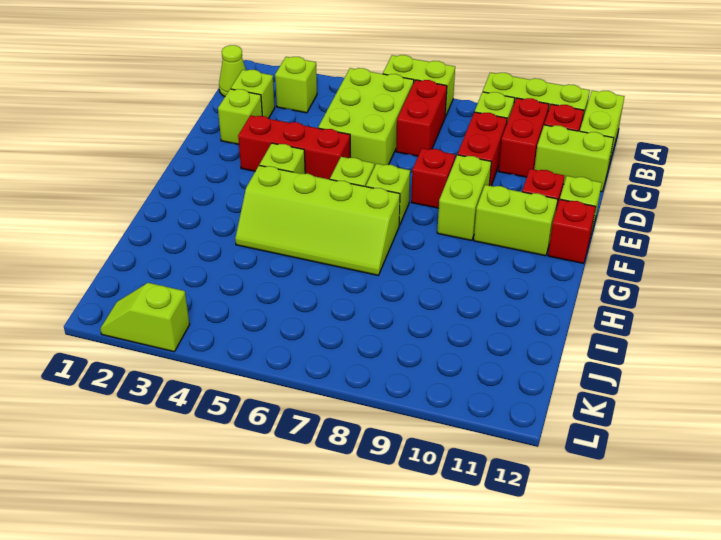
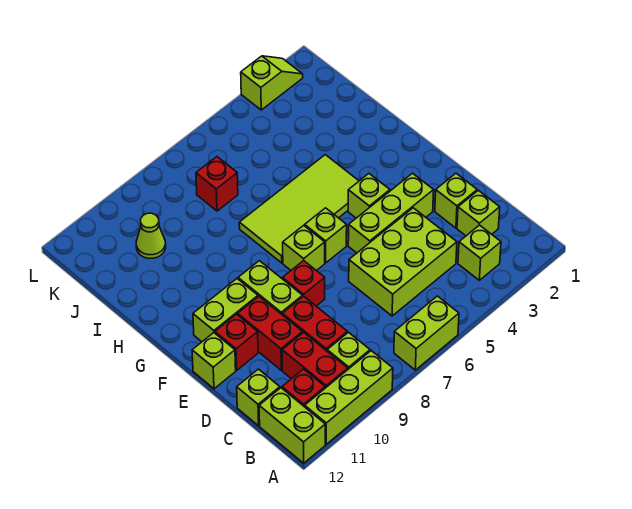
lime 1x1 cone [219,45,246,97] -> lime 1x1 cone moved to [136,213,166,258]
lime 2x3 brick [318,68,414,167] -> lime 2x3 brick turned to [349,208,457,316]
red 1x2 brick [396,80,447,156] -> red 1x2 brick moved to [238,297,303,370]
lime 1x2 brick [534,125,614,192] -> lime 1x1 brick [237,369,280,426]
red 1x3 brick [238,115,350,179] -> lime 1x3 brick [348,173,434,253]
red 1x1 brick [548,199,596,264] -> red 1x1 brick moved to [196,157,238,211]
lime 2x4 slope [235,165,400,275] -> lime 2x4 tile [239,155,359,263]

